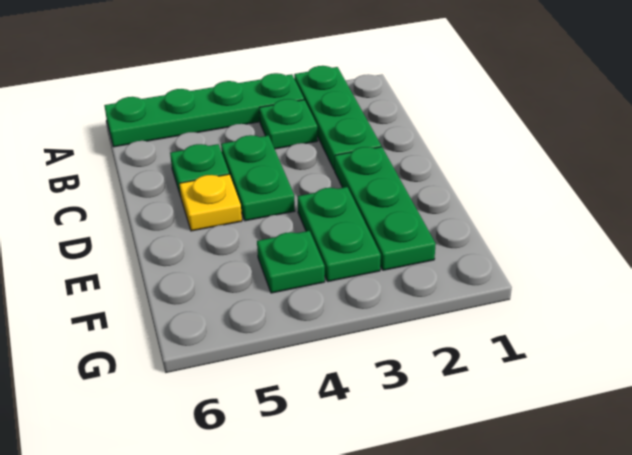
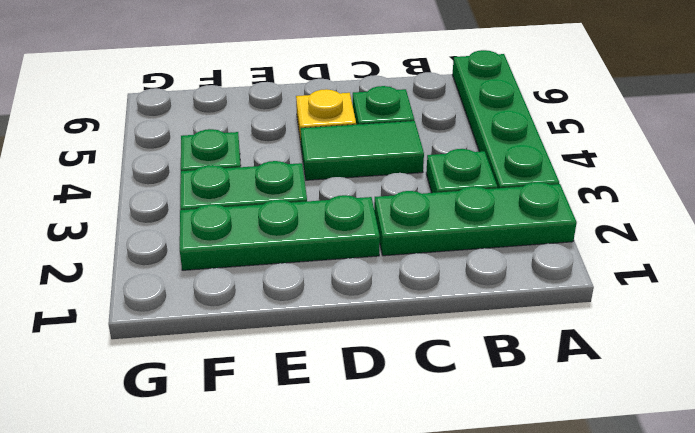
green 1x2 plate [221,135,295,221] -> green 1x2 tile [300,121,424,180]

